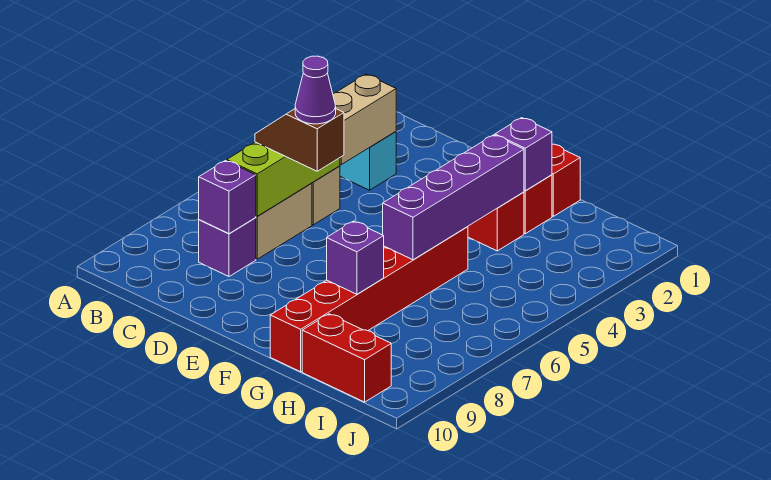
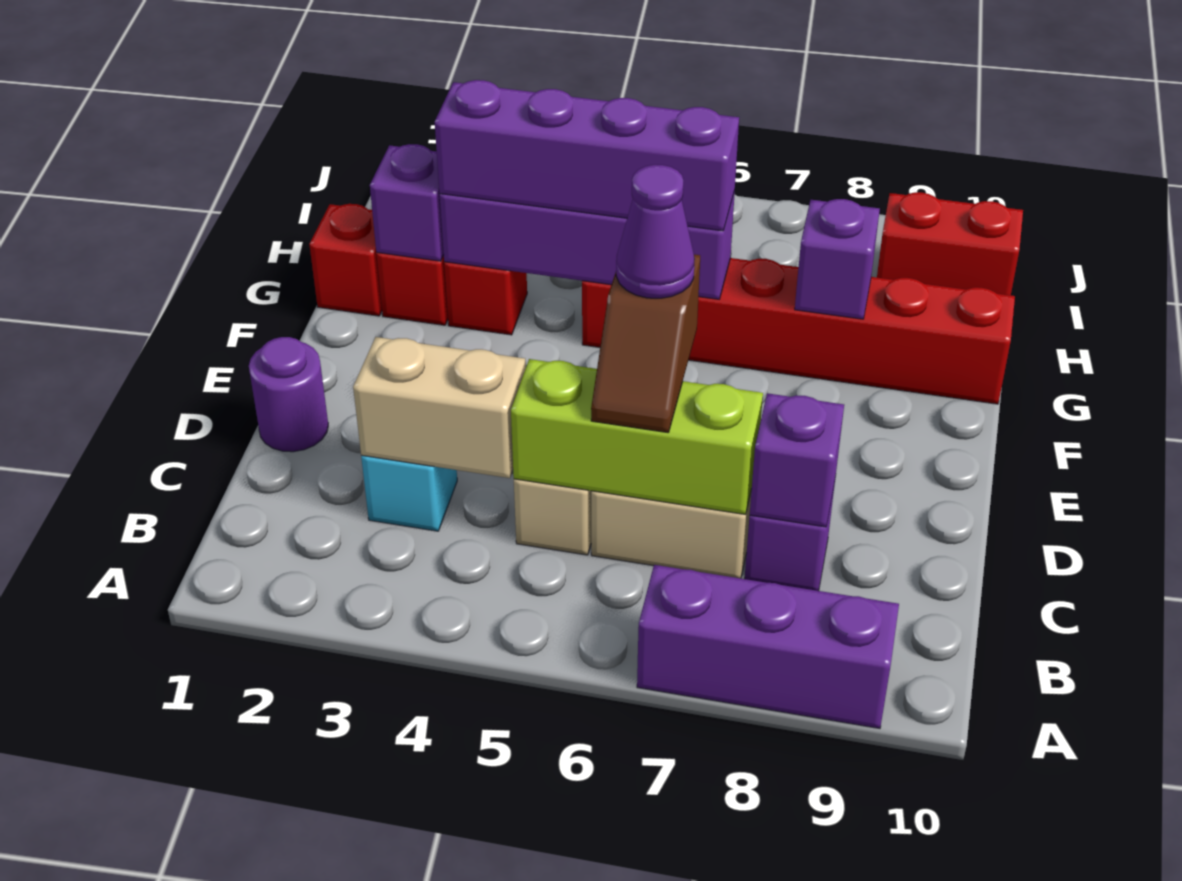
none -> purple 1x3 brick [637,565,899,728]
none -> purple 1x1 round brick [249,337,328,452]
none -> purple 1x4 brick [435,80,739,231]
red 1x2 brick [302,314,391,402] -> red 1x2 brick turned to [877,192,1023,295]

